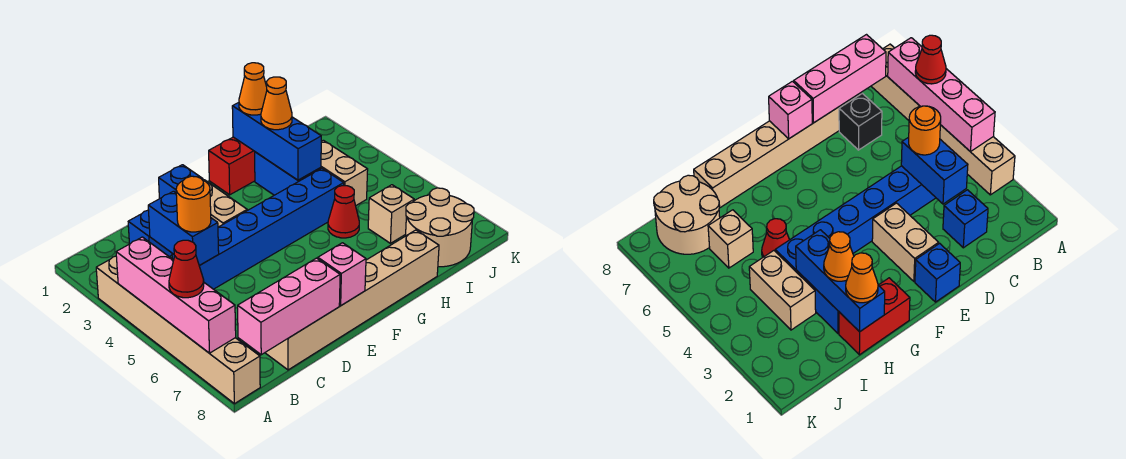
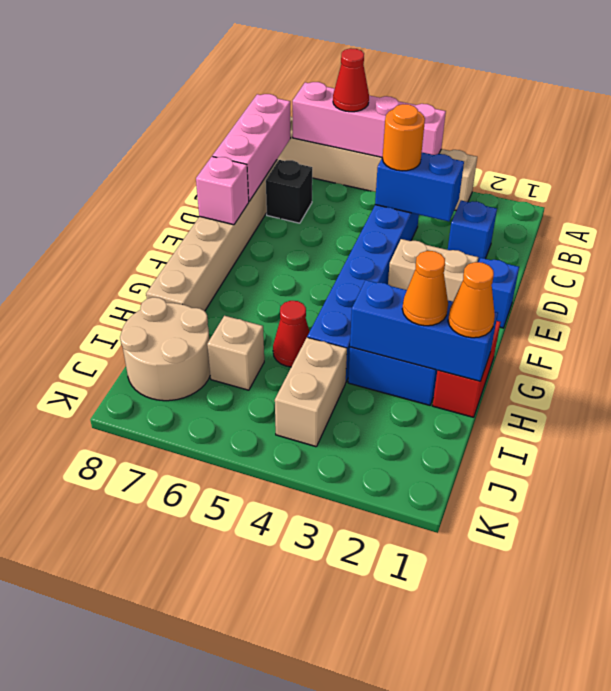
tan 1x2 brick [321,140,368,206] -> tan 1x2 brick turned to [275,338,347,447]

